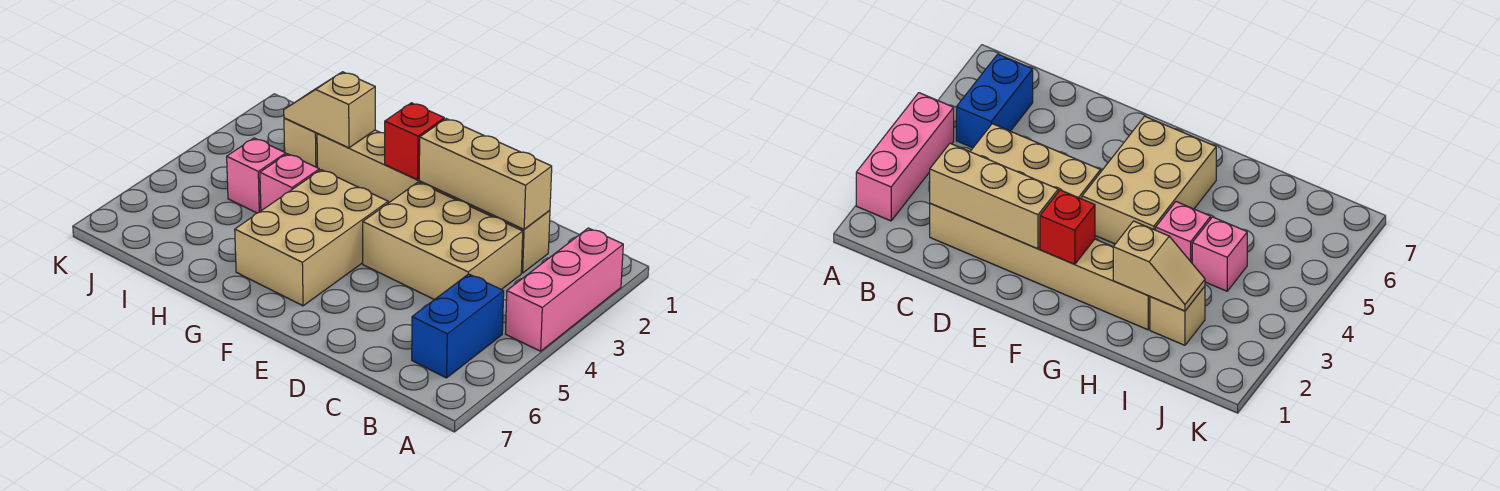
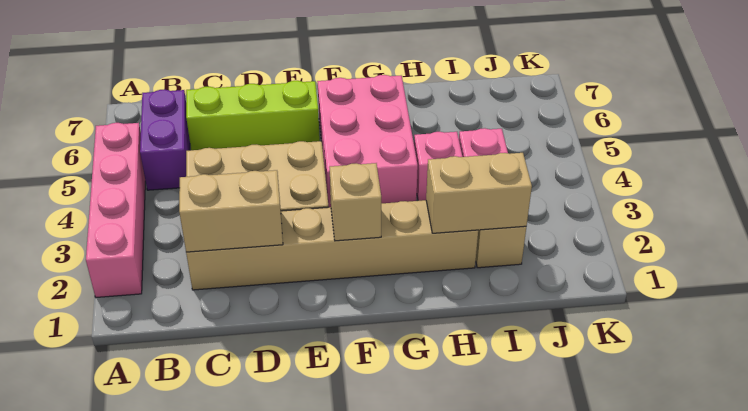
pink 1x3 brick [506,228,623,351] -> pink 1x4 brick [86,123,145,297]
blue 1x2 brick [412,274,504,378] -> purple 1x2 brick [140,89,190,190]
tan 1x3 brick [419,119,552,229] -> tan 1x2 brick [179,170,283,252]
none -> lime 1x3 brick [186,81,320,150]
red 1x1 brick [385,103,444,180] -> tan 1x1 brick [330,163,381,241]
tan 2x3 brick [235,170,388,306] -> pink 2x3 brick [317,75,418,207]
tan 1x2 slope [284,72,375,148] -> tan 1x2 brick [426,153,532,233]

